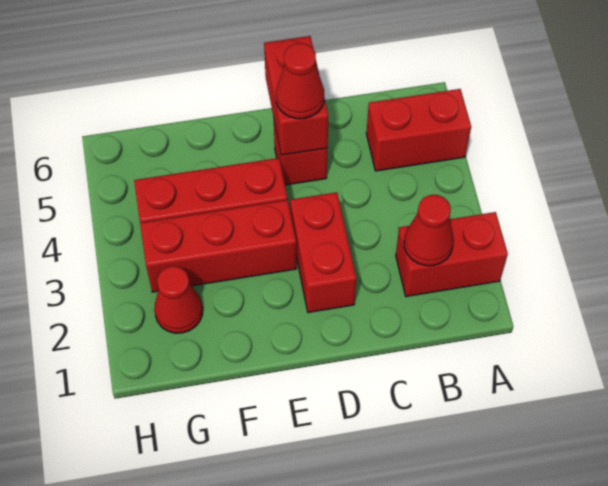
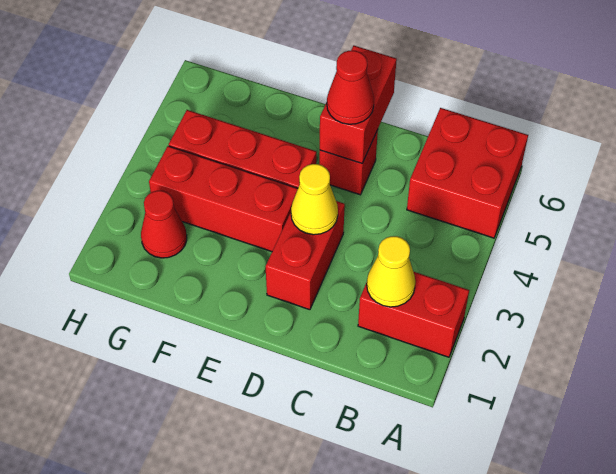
red 1x2 brick [366,89,471,171] -> red 2x2 brick [407,108,528,238]
red 1x1 cone [404,195,454,266] -> yellow 1x1 cone [367,236,415,307]
none -> yellow 1x1 cone [291,164,338,235]

